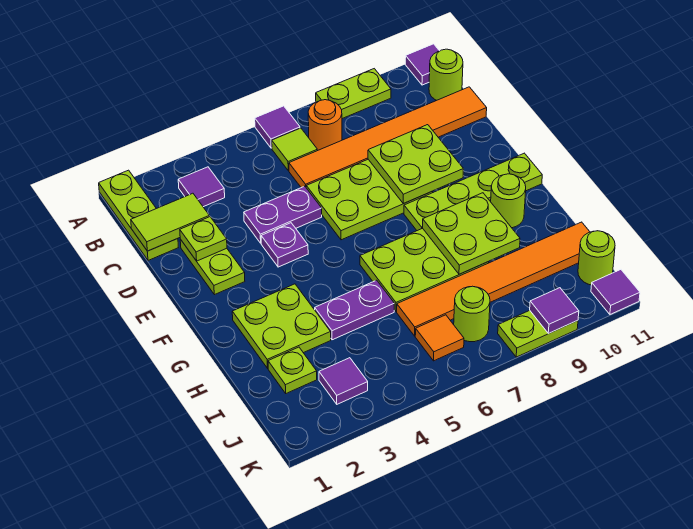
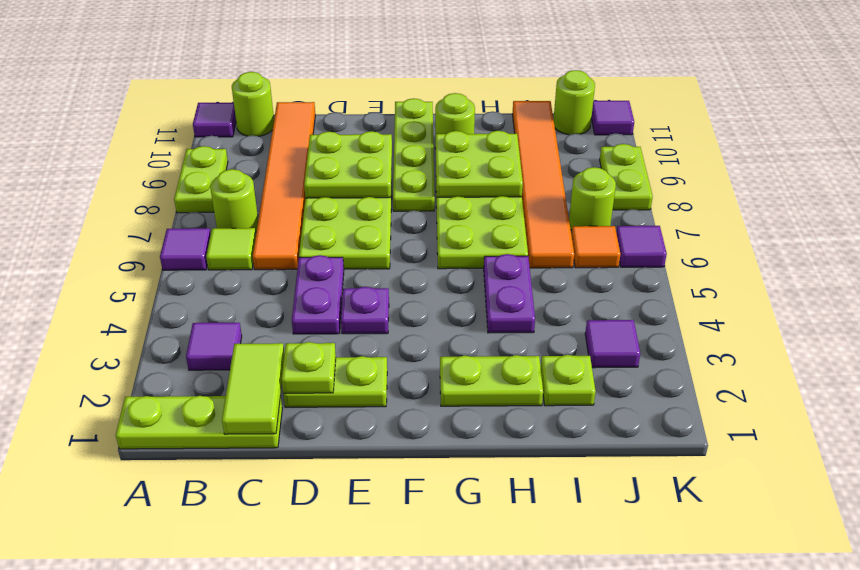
orange 1x1 round brick [308,100,342,151] -> lime 1x1 round brick [210,169,258,233]
lime 2x2 plate [232,284,331,368] -> lime 1x2 plate [440,355,543,406]
purple 1x1 tile [530,288,579,334] -> purple 1x1 tile moved to [616,226,667,267]

